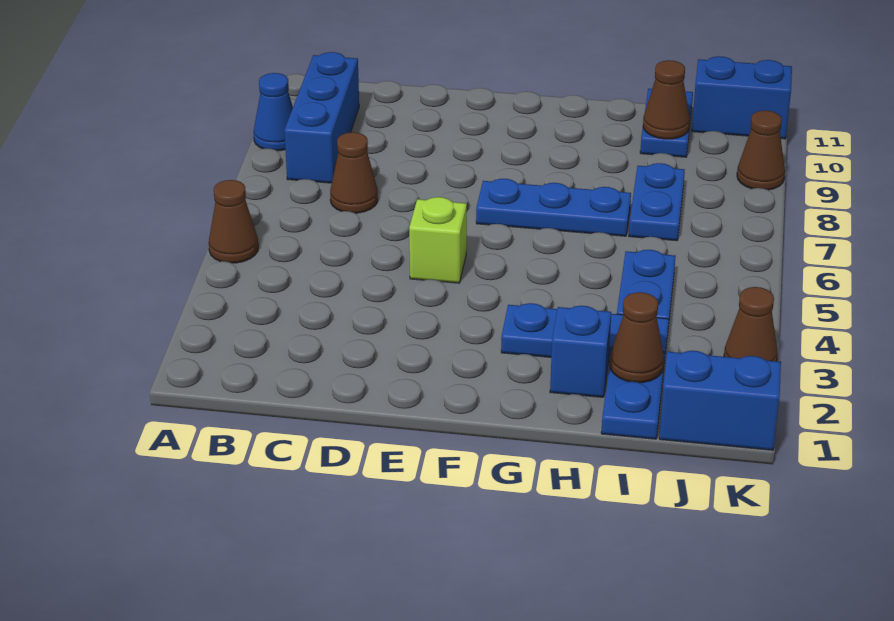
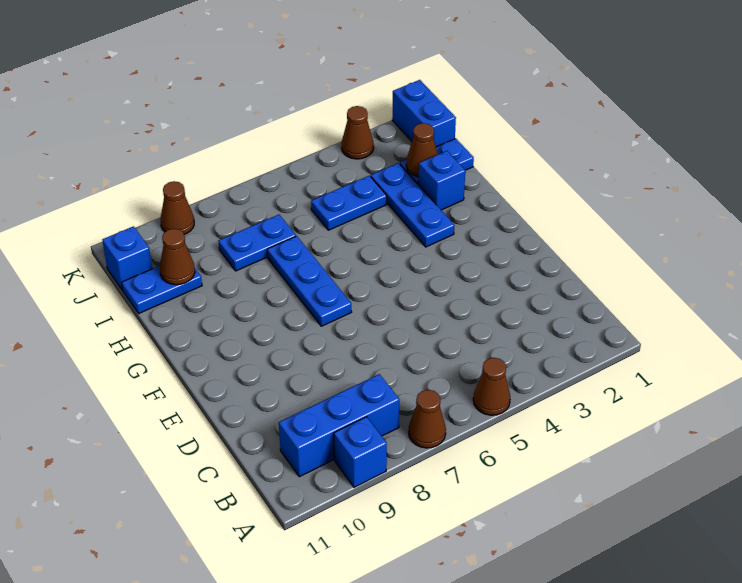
blue 1x1 cone [254,73,293,151] -> blue 1x1 brick [334,417,387,487]
brown 1x1 cone [330,132,378,213] -> brown 1x1 cone moved to [409,390,446,448]
lime 1x1 brick [409,197,467,283] -> none
blue 1x2 brick [692,56,792,139] -> blue 1x1 brick [102,226,152,290]

